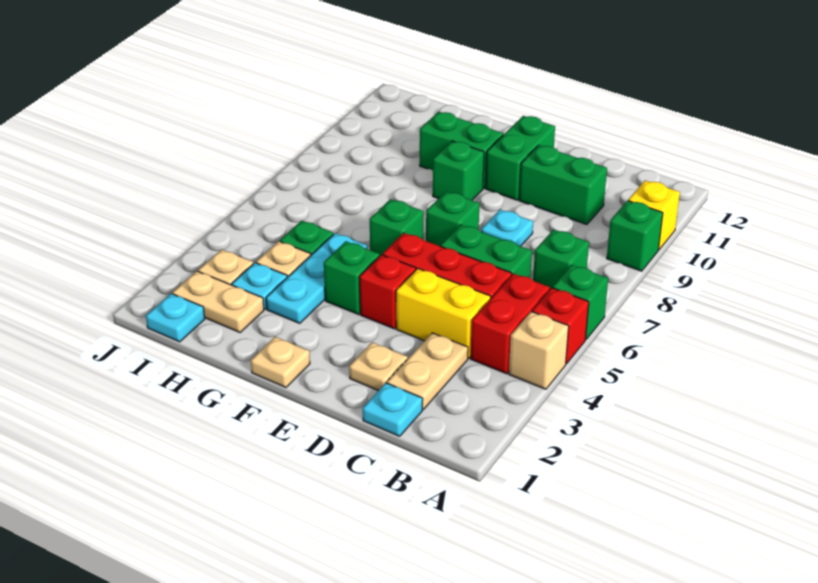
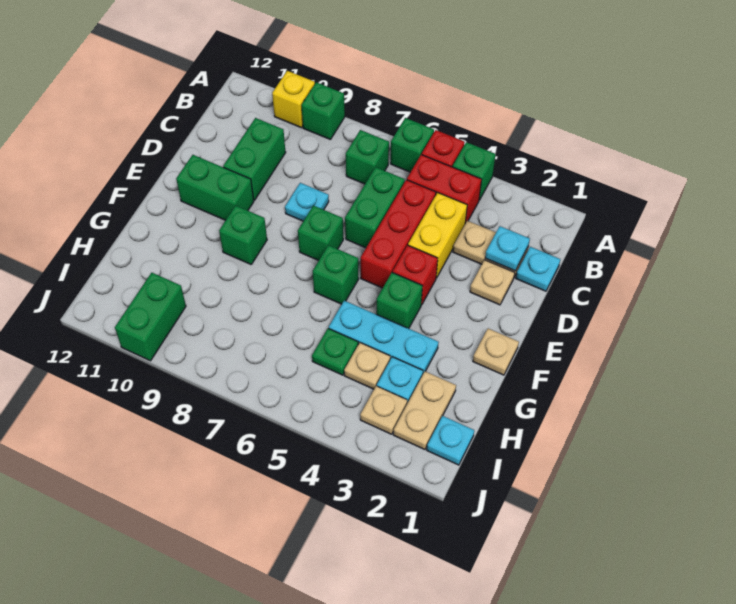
tan 1x1 brick [509,312,569,389] -> green 1x1 brick [453,142,496,200]
none -> cyan 1x1 plate [485,226,530,271]
green 1x2 brick [420,112,503,188] -> green 1x2 brick moved to [115,273,186,361]

